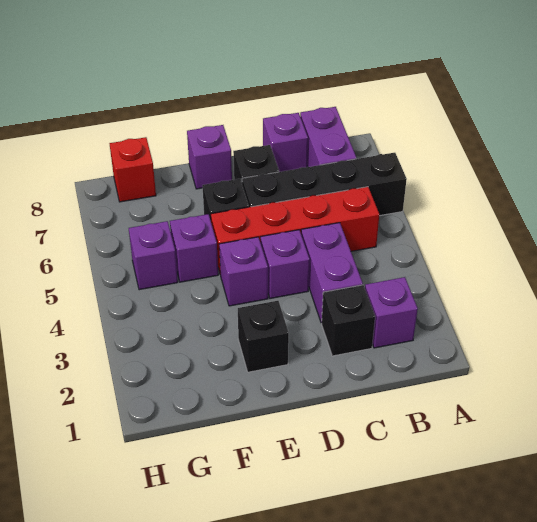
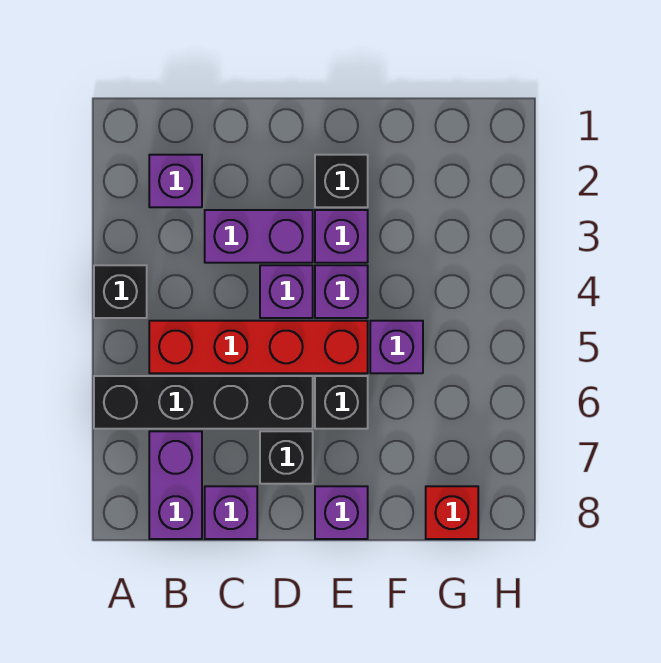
black 1x1 brick [322,285,375,356] -> black 1x1 brick moved to [94,265,147,318]
purple 1x2 brick [301,223,363,323] -> purple 1x2 brick turned to [205,210,313,263]
purple 1x1 brick [129,221,178,290] -> purple 1x1 brick moved to [315,210,368,263]

